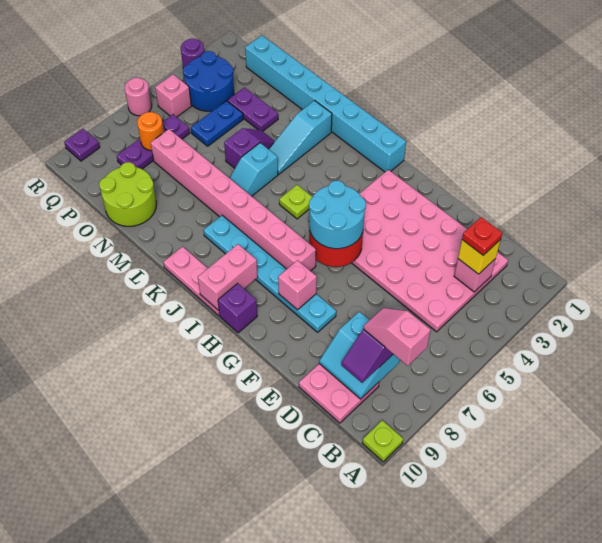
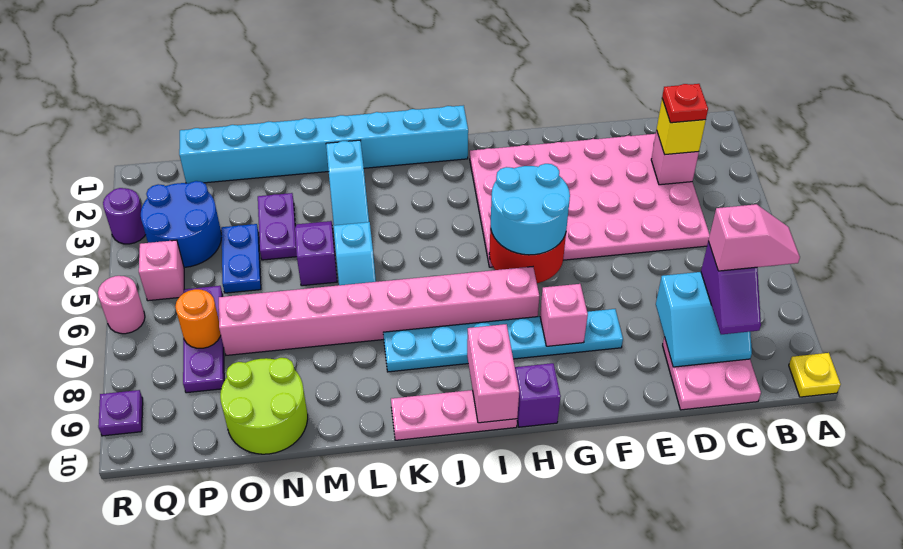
lime 1x1 plate [362,420,403,462] -> yellow 1x1 plate [789,353,841,397]
pink 1x2 slope [363,308,431,366] -> pink 1x2 slope turned to [708,204,800,271]
lime 1x1 plate [279,185,312,219] -> none
purple 1x2 plate [227,87,278,131] -> purple 1x2 plate turned to [258,193,297,260]

